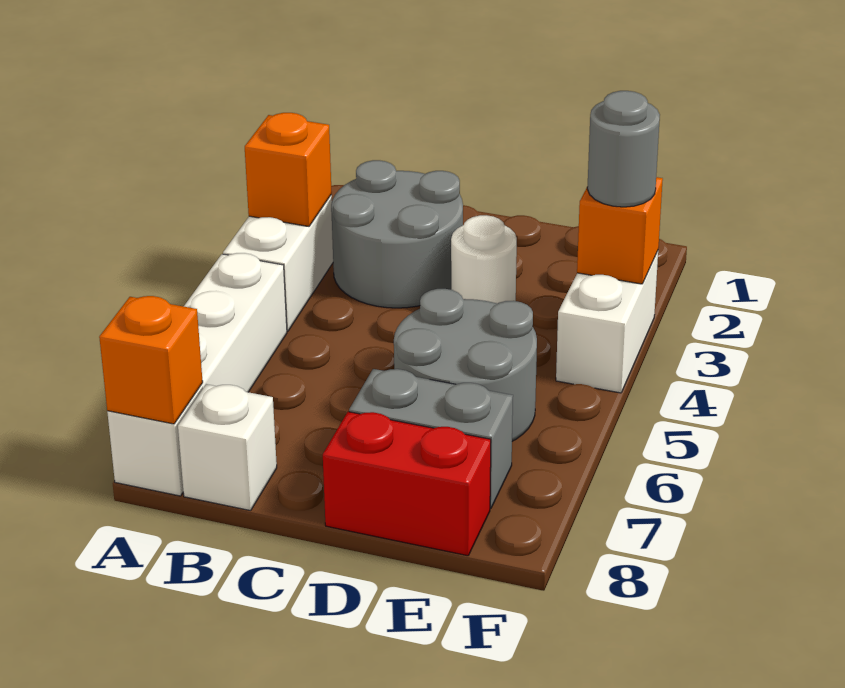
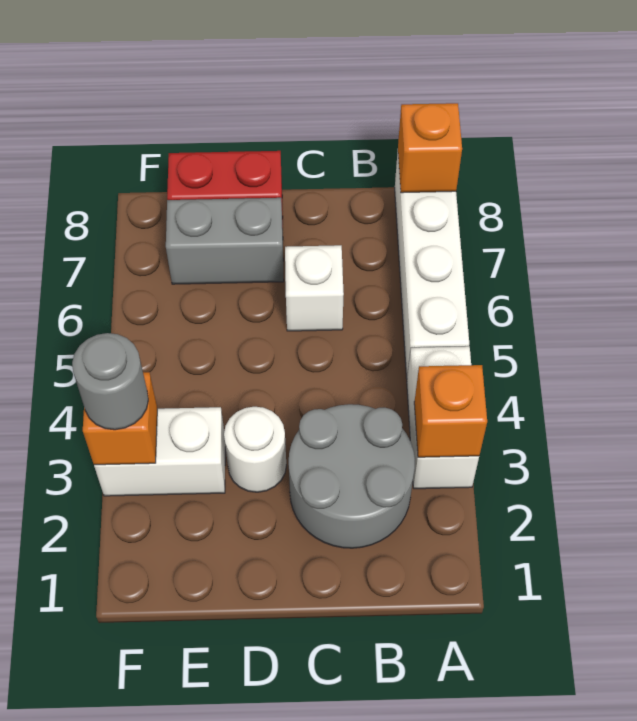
white 1x1 brick [178,384,277,511] -> white 1x1 brick moved to [285,245,344,331]
grey 2x2 round brick [394,289,537,441] -> none
white 1x2 brick [556,251,658,393] -> white 1x2 brick turned to [94,407,225,496]

